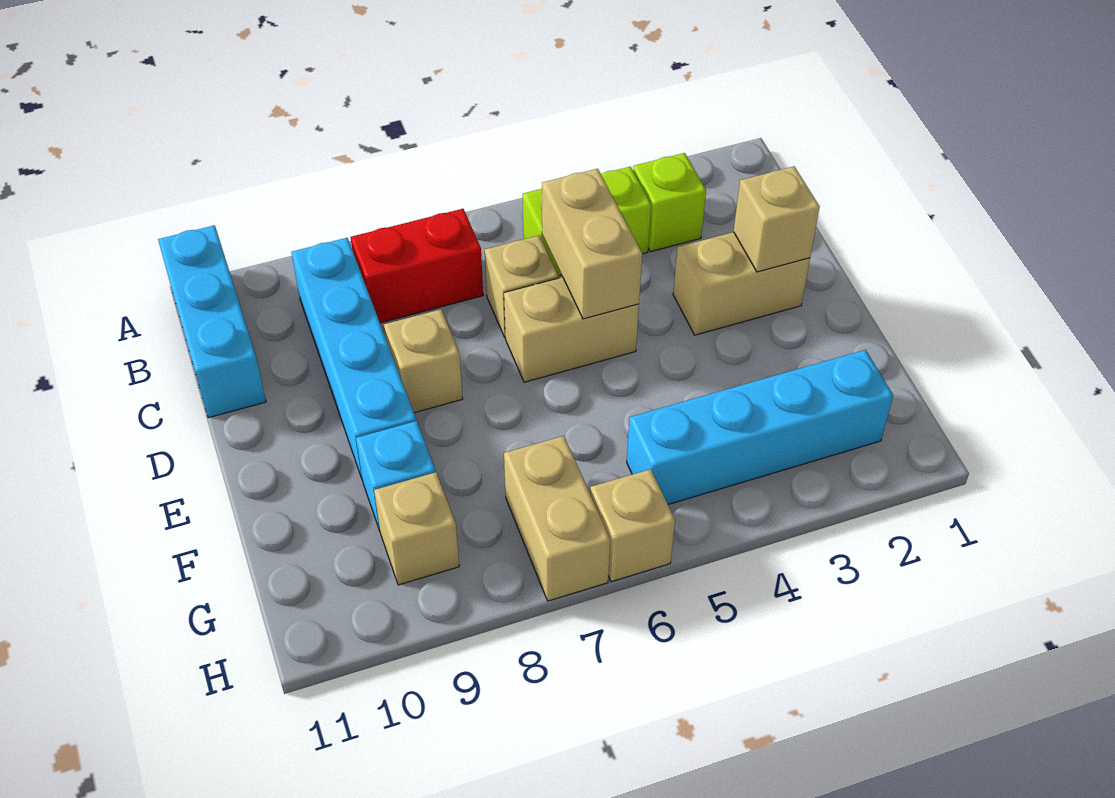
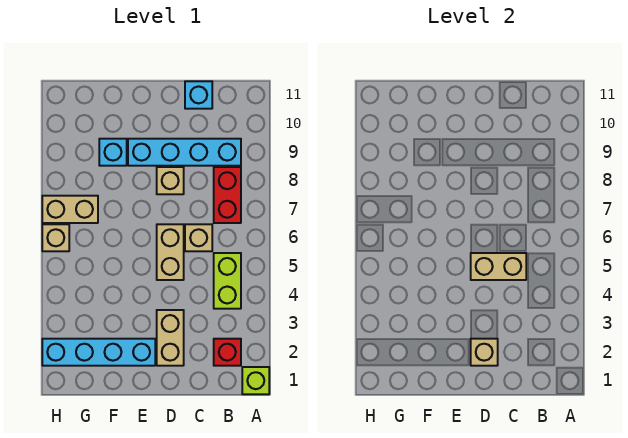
cyan 1x3 brick [158,225,266,418] -> cyan 1x1 brick [185,81,212,109]
none -> red 1x1 brick [214,339,241,366]
lime 1x1 brick [633,153,706,252] -> lime 1x1 brick moved to [242,367,269,394]
cyan 1x4 brick [627,350,893,504] -> cyan 1x4 brick turned to [42,339,155,366]
tan 1x1 brick [374,472,459,585] -> none

